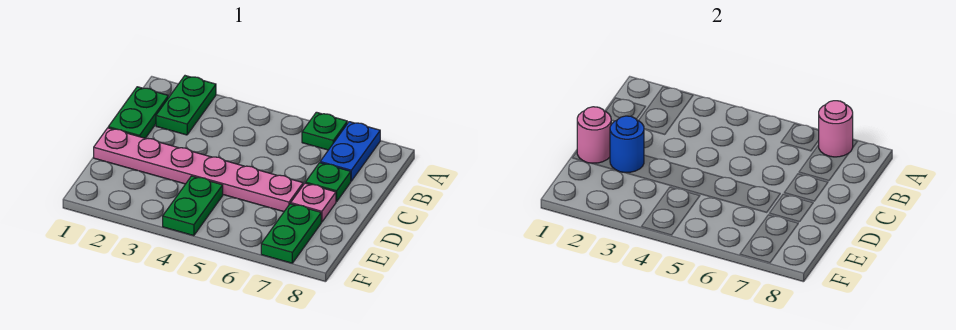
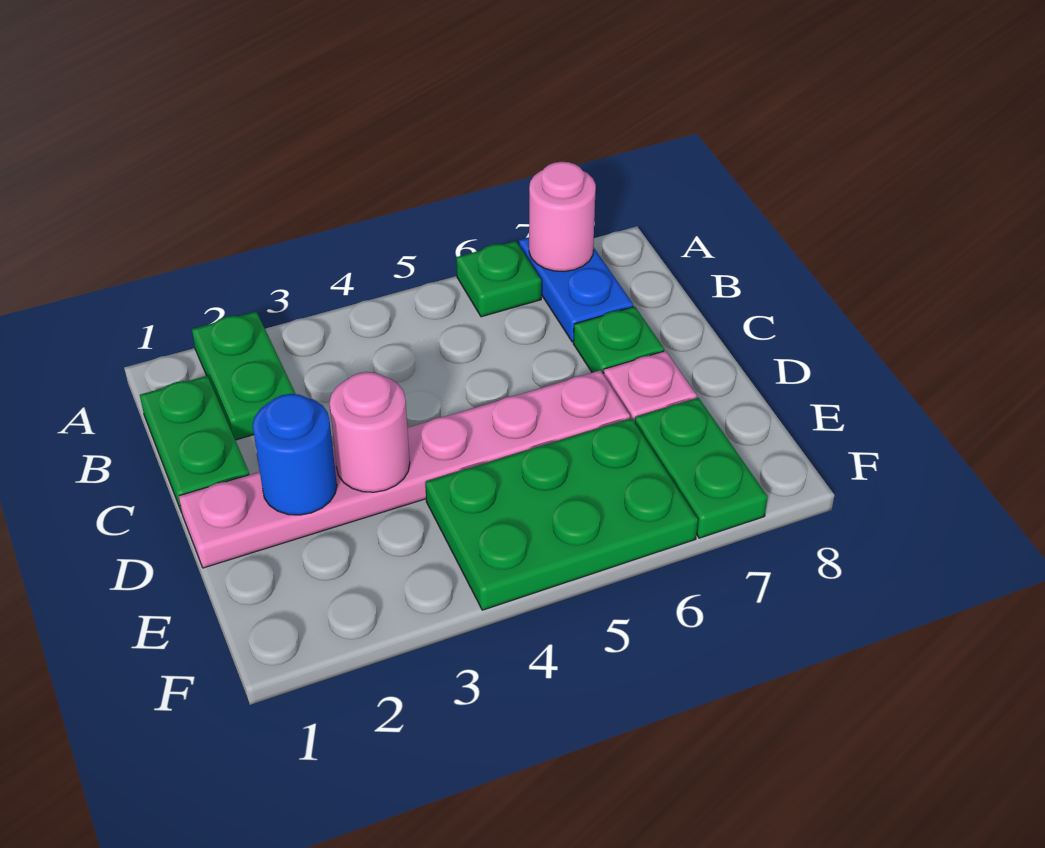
pink 1x1 round brick [577,107,611,163] -> pink 1x1 round brick moved to [329,372,410,492]
green 1x2 plate [163,176,223,236] -> green 2x3 plate [425,418,698,610]

